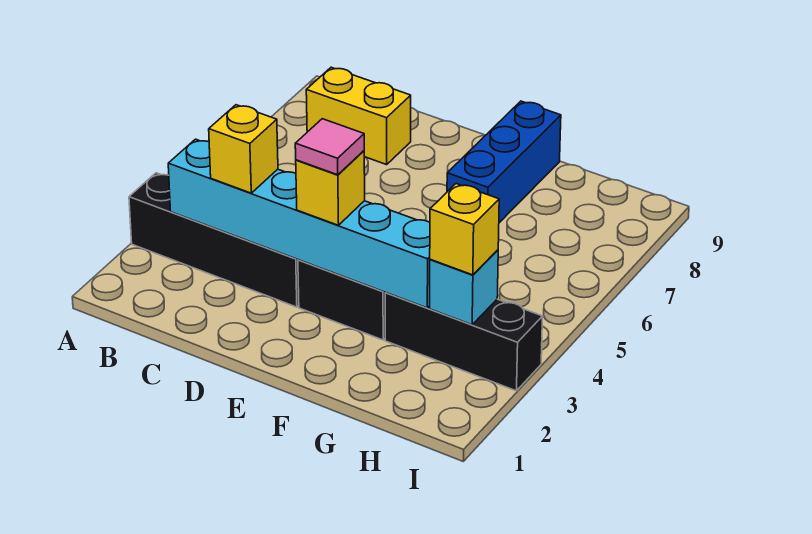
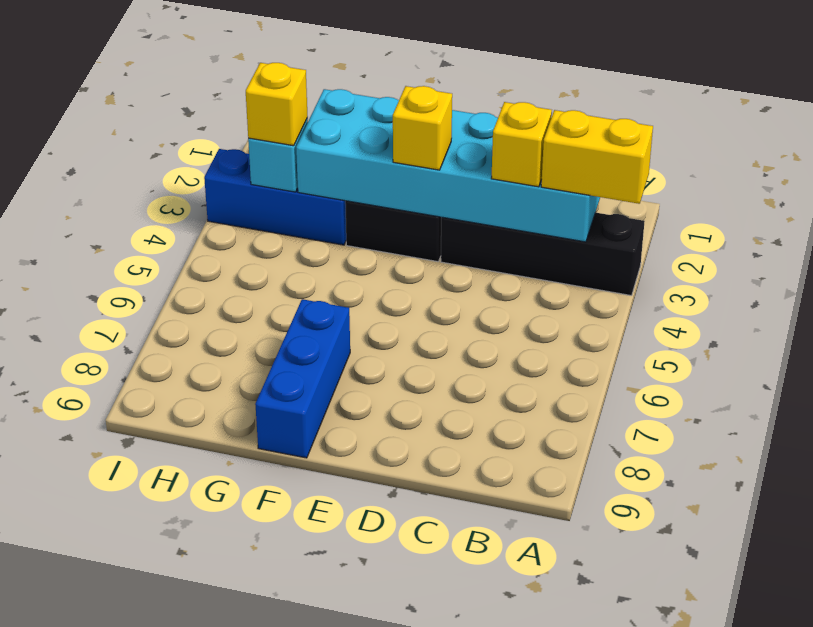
cyan 1x6 brick [168,139,430,308] -> cyan 2x6 brick [296,89,600,242]
yellow 1x2 brick [306,67,411,165] -> yellow 1x2 brick moved to [541,110,653,204]
pink 1x1 tile [295,119,364,175] -> none
black 1x3 brick [385,293,543,391] -> blue 1x3 brick [204,149,346,245]

